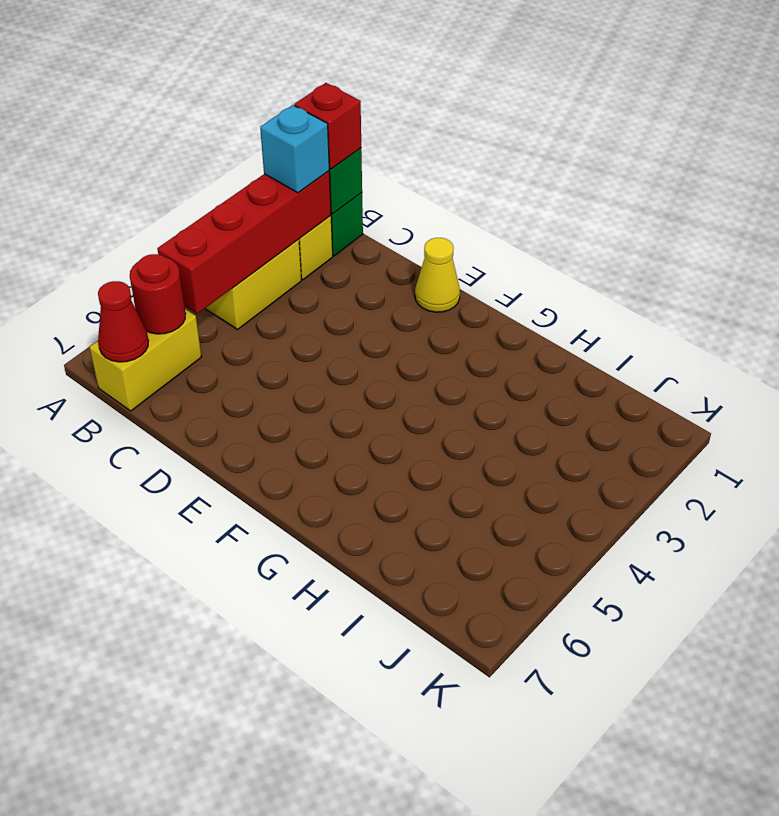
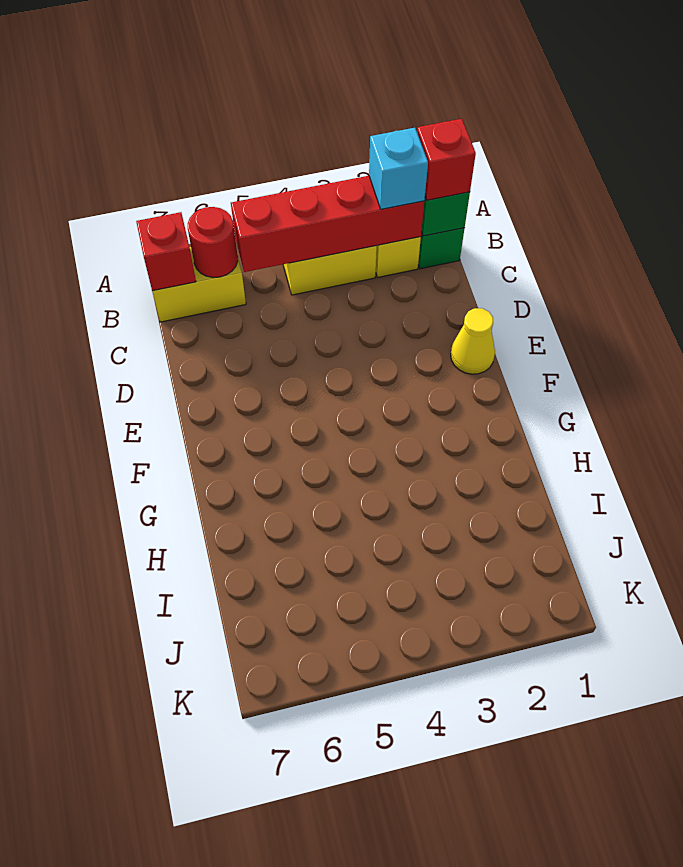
red 1x1 cone [98,281,149,362] -> red 1x1 brick [136,212,196,291]

